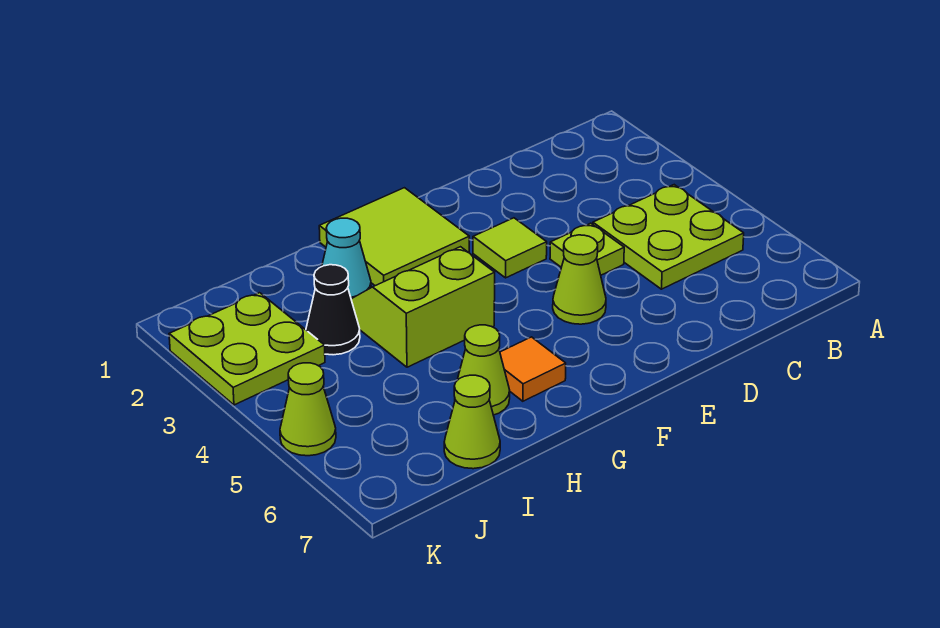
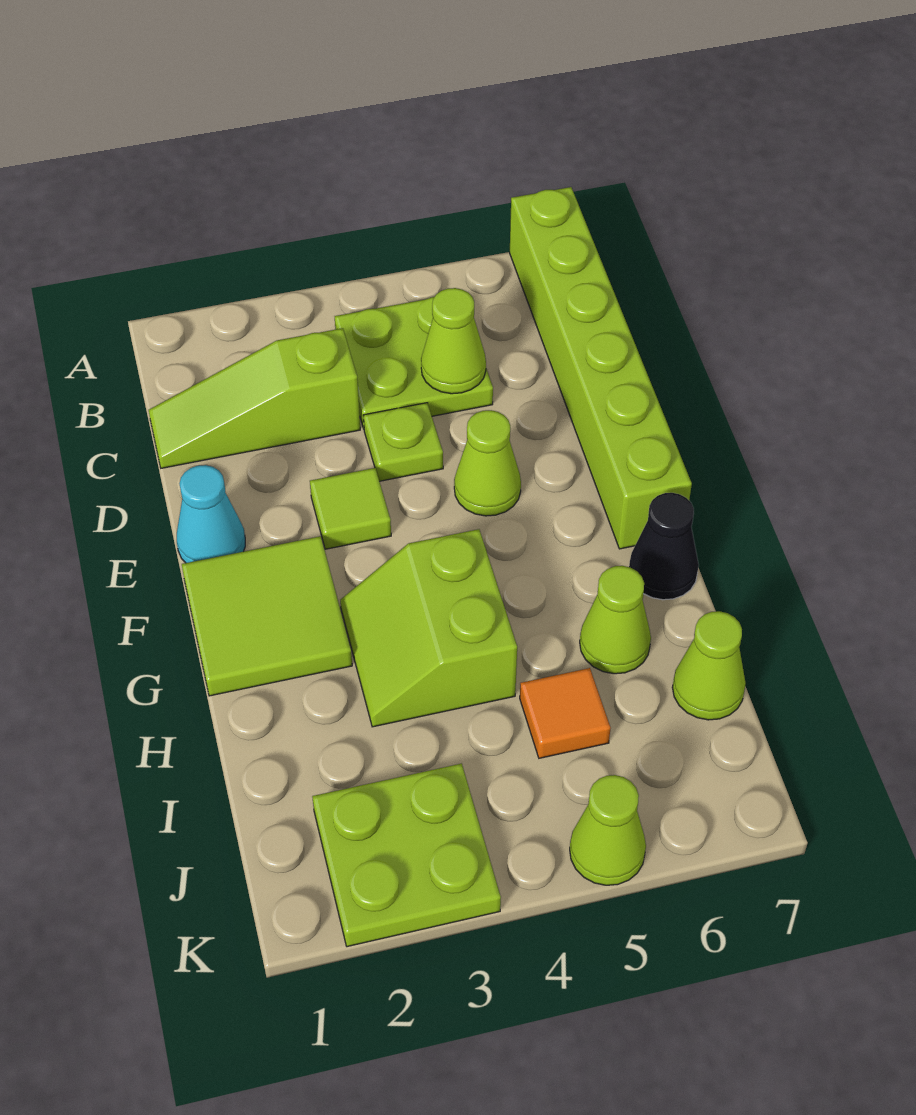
none -> lime 1x6 brick [510,187,692,549]
none -> lime 1x3 slope [149,328,360,468]
none -> lime 1x1 cone [421,288,486,394]
orange 1x1 tile [500,337,566,401] -> orange 1x1 tile moved to [520,668,611,758]
cyan 1x1 cone [322,218,371,299] -> cyan 1x1 cone moved to [177,465,245,563]
black 1x1 cone [306,265,360,355] -> black 1x1 cone moved to [629,493,699,600]

